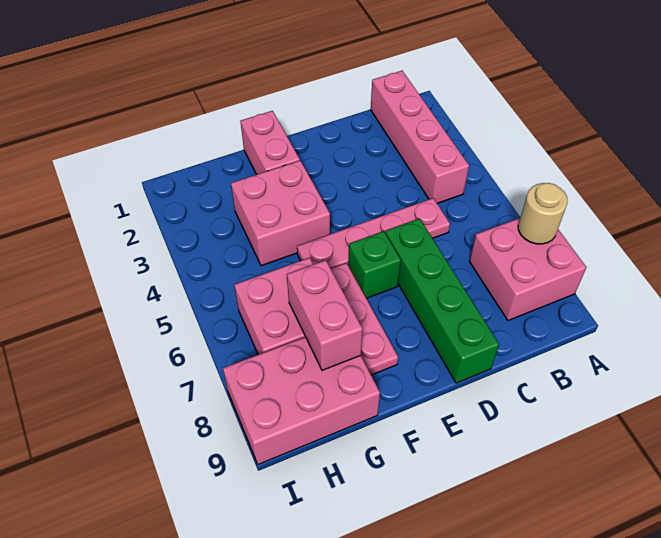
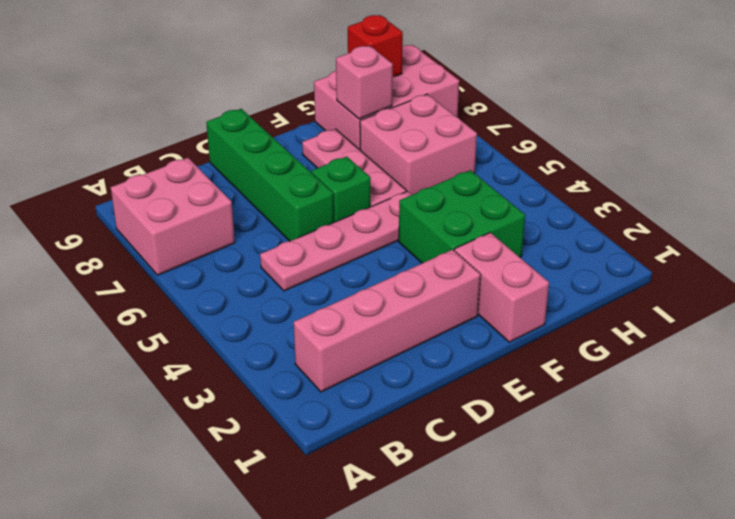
tan 1x1 round brick [518,183,568,244] -> none
pink 1x4 brick [371,71,469,203] -> pink 1x4 brick turned to [294,250,481,392]
pink 2x2 brick [231,161,330,266] -> green 2x2 brick [399,170,525,263]
pink 1x2 brick [287,260,362,370] -> pink 1x1 brick [336,46,393,119]
none -> red 1x1 brick [348,15,403,77]

